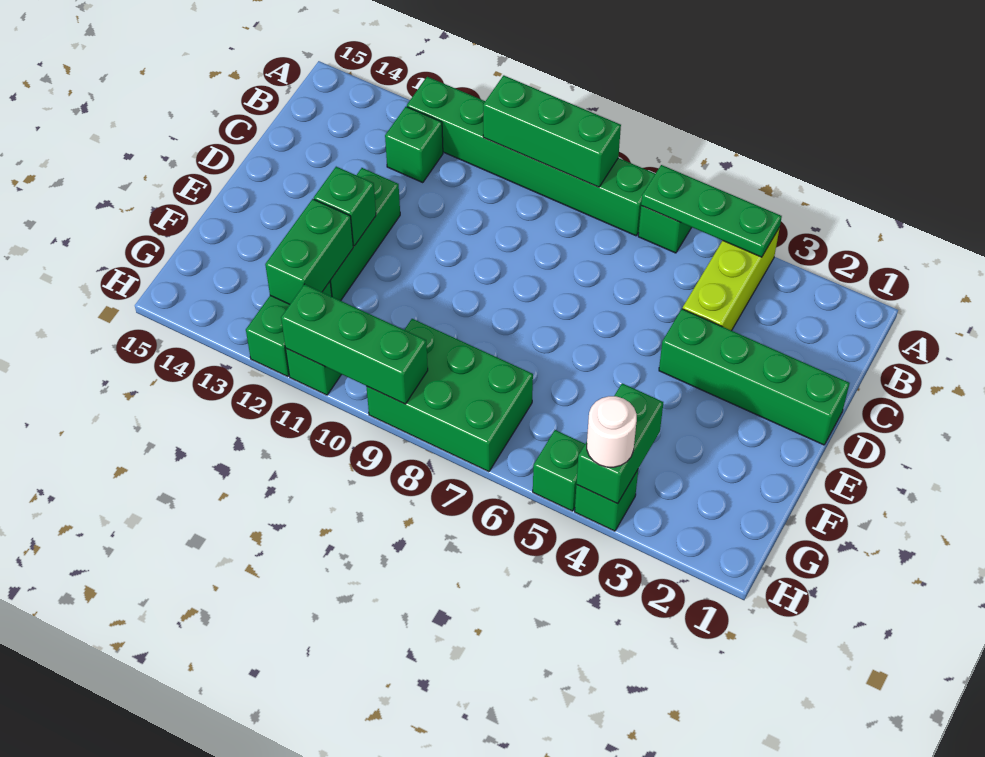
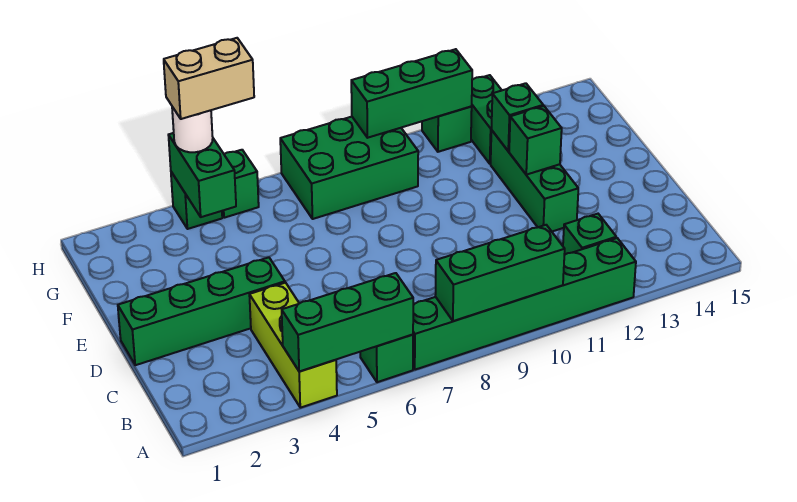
green 1x3 plate [641,165,782,257] -> green 1x3 brick [282,273,413,372]
green 1x2 brick [265,199,353,304] -> green 1x1 brick [492,83,543,151]
none -> tan 1x2 brick [164,38,254,119]

